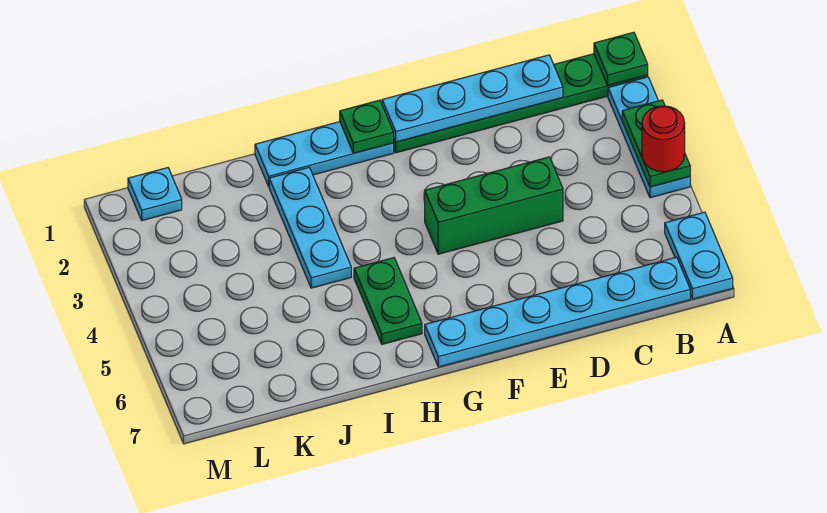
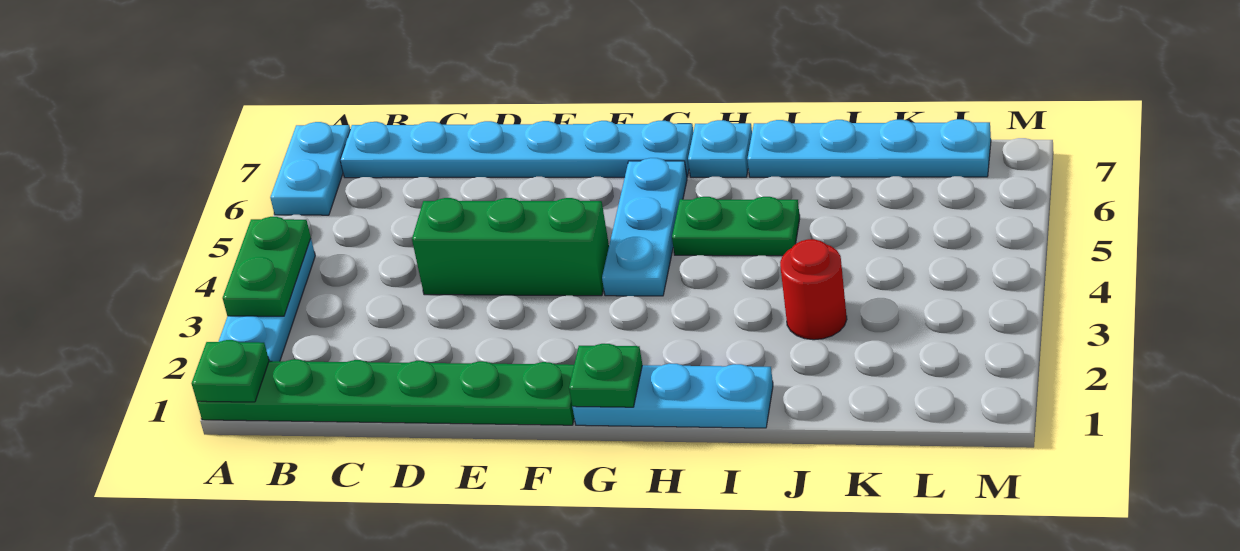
red 1x1 round brick [642,106,685,172] -> red 1x1 round brick moved to [780,239,847,340]
cyan 1x4 plate [382,55,563,142] -> cyan 1x4 plate moved to [747,119,991,177]
green 1x2 plate [354,258,422,344] -> green 1x2 plate turned to [672,197,800,256]
cyan 1x3 plate [269,168,351,288] -> cyan 1x3 plate moved to [602,158,687,296]
cyan 1x1 plate [128,168,182,221] -> cyan 1x1 plate moved to [688,120,752,177]

